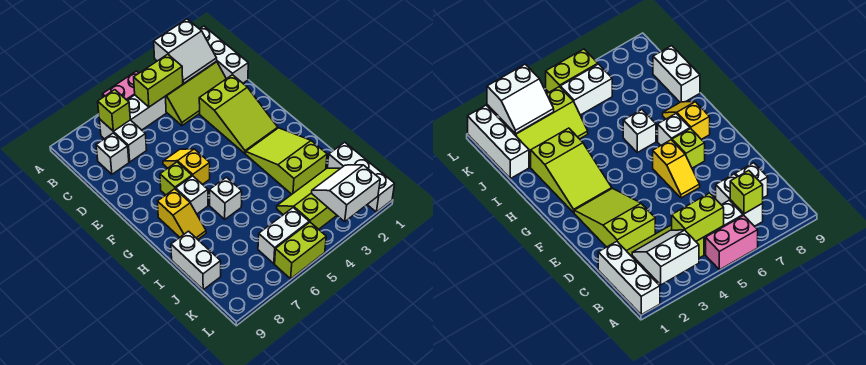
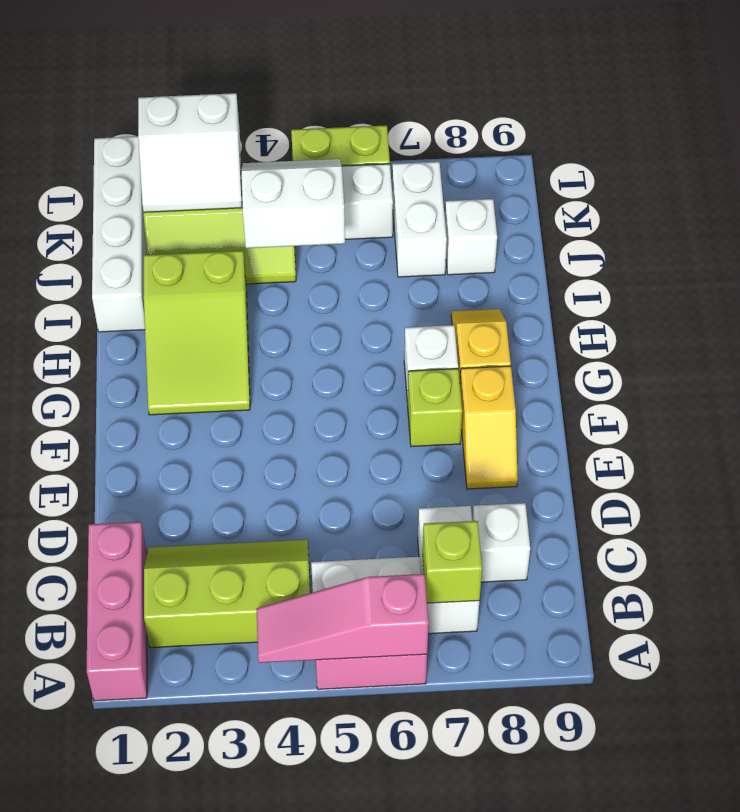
white 1x3 brick [200,26,248,83] -> pink 1x3 brick [87,522,147,701]
white 2x2 slope [154,19,217,83] -> white 2x2 slope moved to [241,159,345,248]
none -> pink 1x3 slope [257,574,428,663]
lime 1x2 brick [134,54,183,107] -> none
lime 2x3 slope [199,75,278,154] -> none
yellow 1x2 slope [163,149,210,185] -> yellow 1x2 slope moved to [460,366,518,489]
white 1x1 brick [210,177,242,219] -> white 1x1 brick moved to [445,199,497,275]
white 1x2 brick [171,231,221,290] -> white 1x2 brick moved to [392,162,447,277]
white 1x3 brick [328,142,395,212] -> white 1x4 brick [92,136,146,332]

